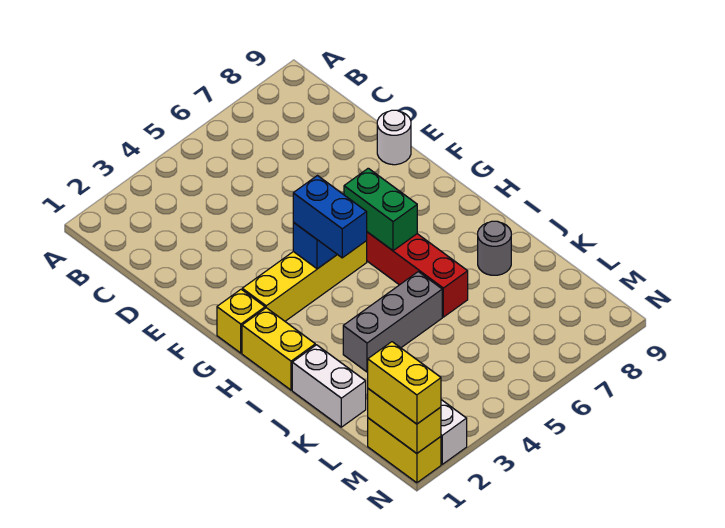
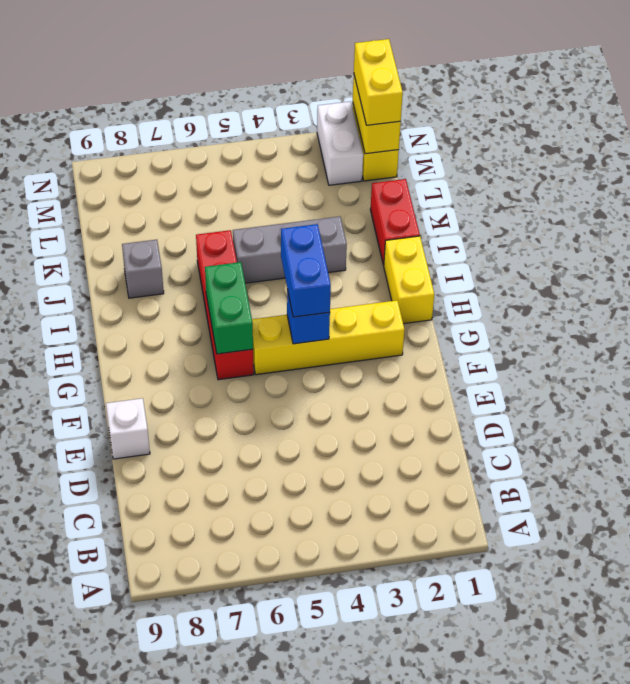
white 1x1 round brick [377,110,411,165] -> white 1x1 brick [106,398,150,459]
yellow 1x1 brick [217,289,265,353] -> none
white 1x2 brick [292,345,366,427] -> red 1x2 brick [370,179,420,265]
grey 1x1 round brick [478,221,511,275] -> grey 1x1 brick [122,240,164,298]

